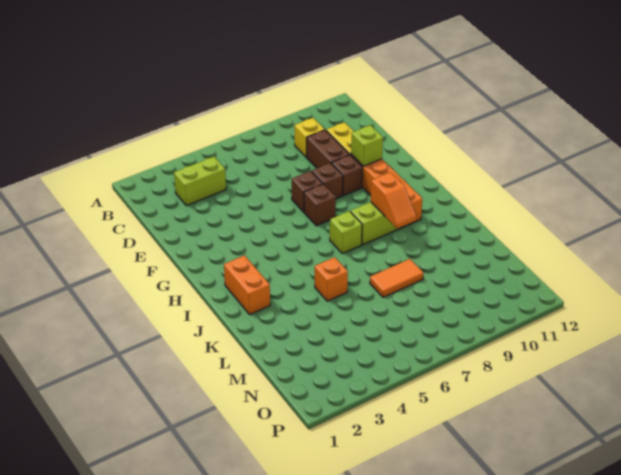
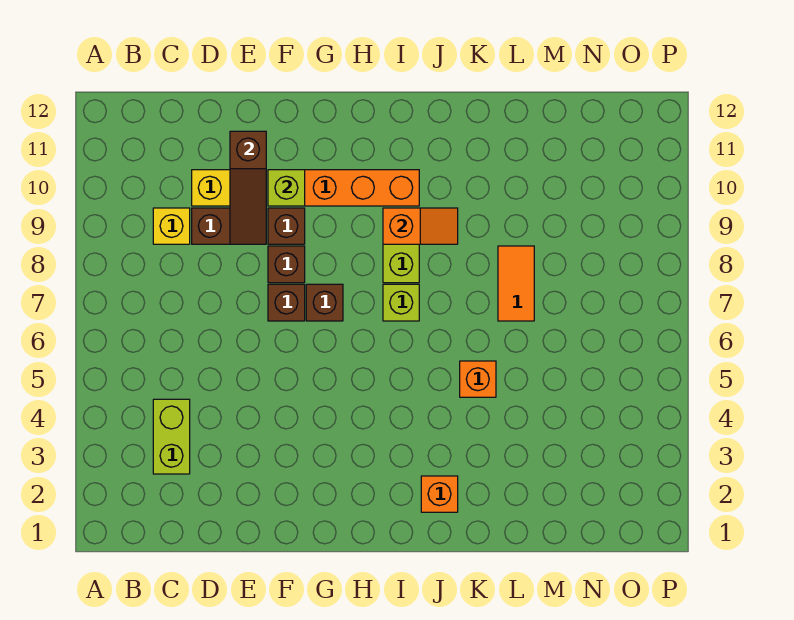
none -> brown 1x3 slope [230,131,266,244]
orange 1x2 brick [224,255,270,314] -> orange 1x1 brick [421,476,458,512]

